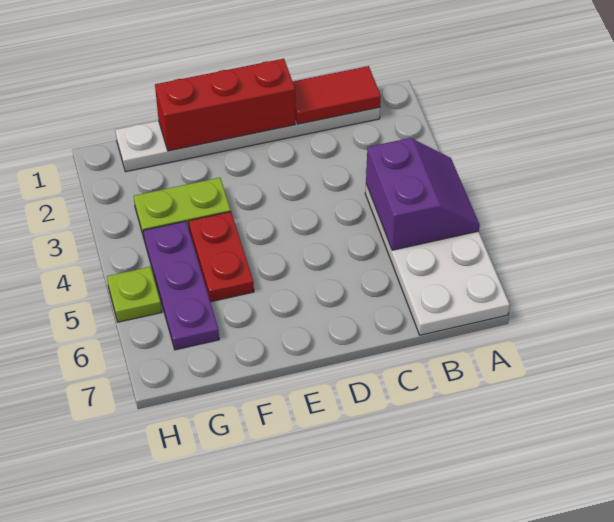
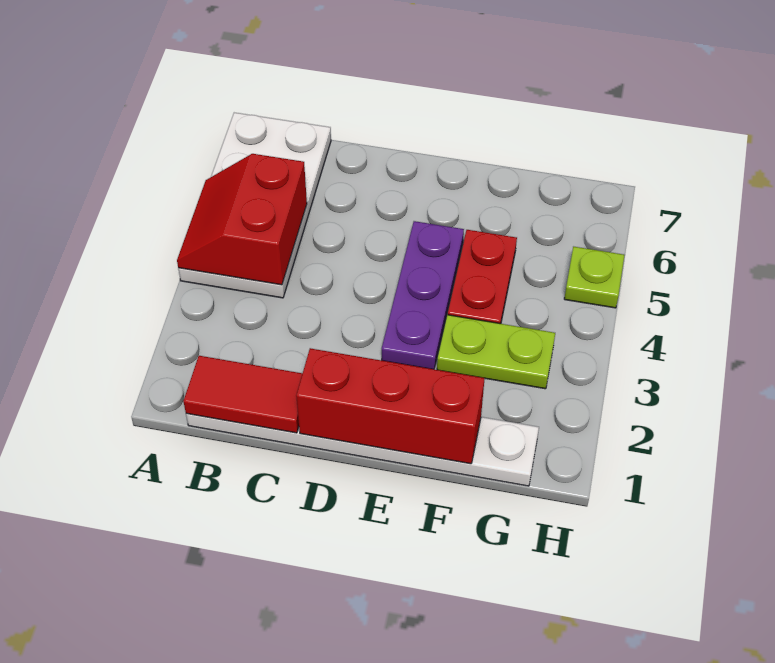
purple 2x2 slope [366,138,480,250] -> red 2x2 slope [177,154,307,285]
purple 1x3 plate [143,221,219,350] -> purple 1x3 plate moved to [382,221,464,369]

